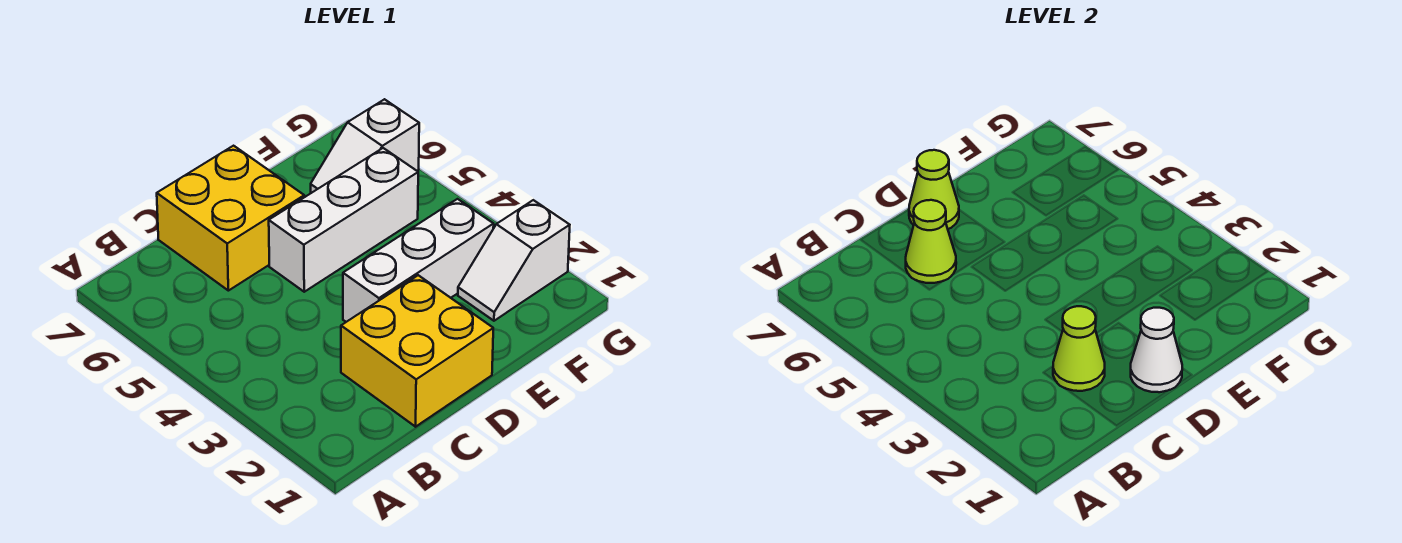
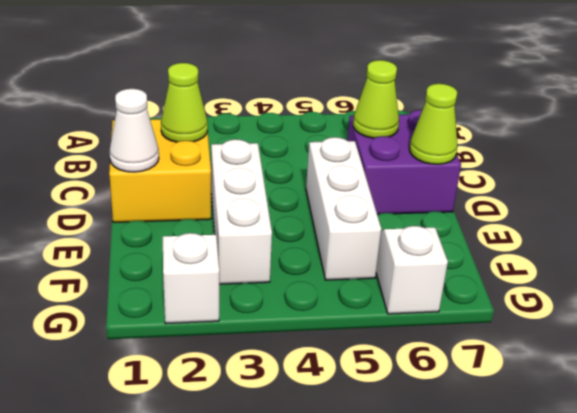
yellow 2x2 brick [157,146,304,291] -> purple 2x2 brick [347,110,461,214]

